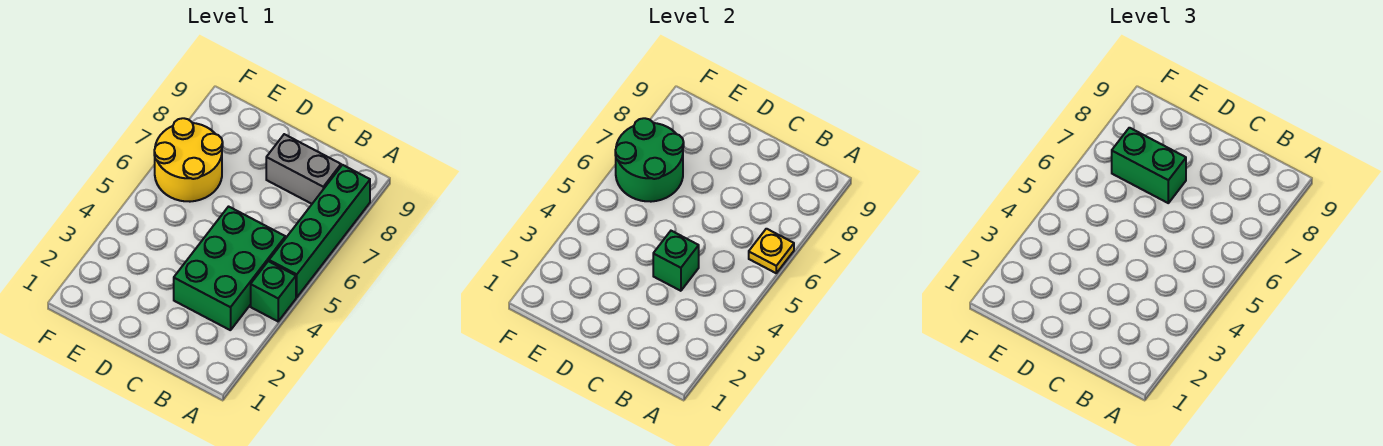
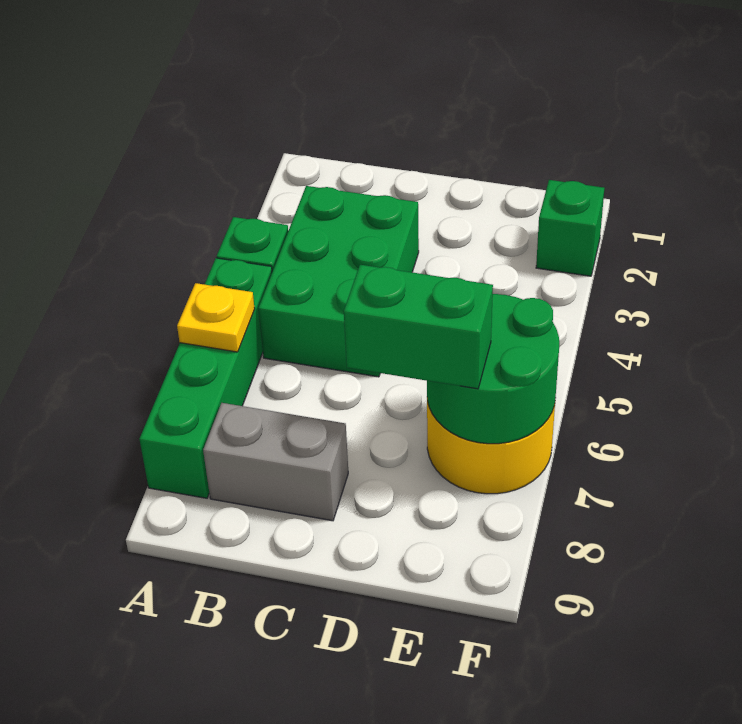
green 1x1 brick [653,231,699,291] -> green 1x1 brick moved to [536,180,604,276]

